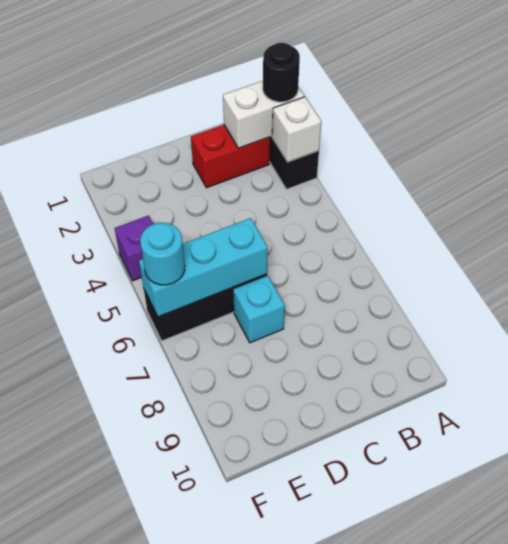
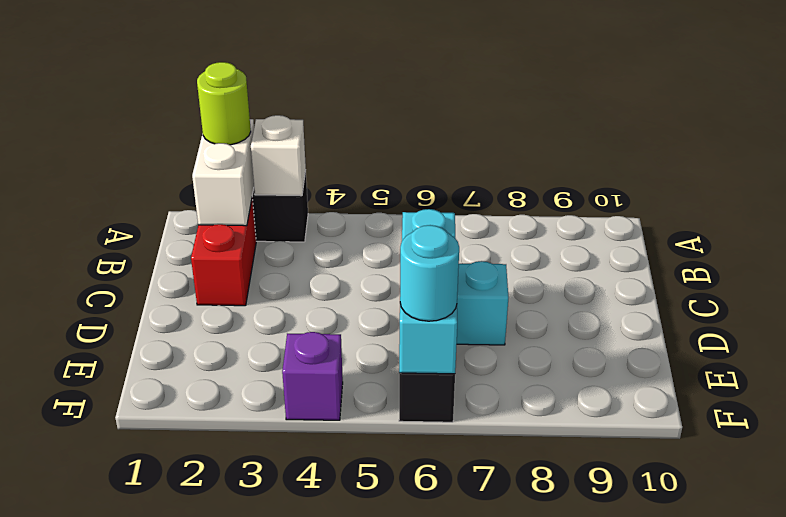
black 1x1 round brick [263,43,300,102] -> lime 1x1 round brick [197,62,251,145]

